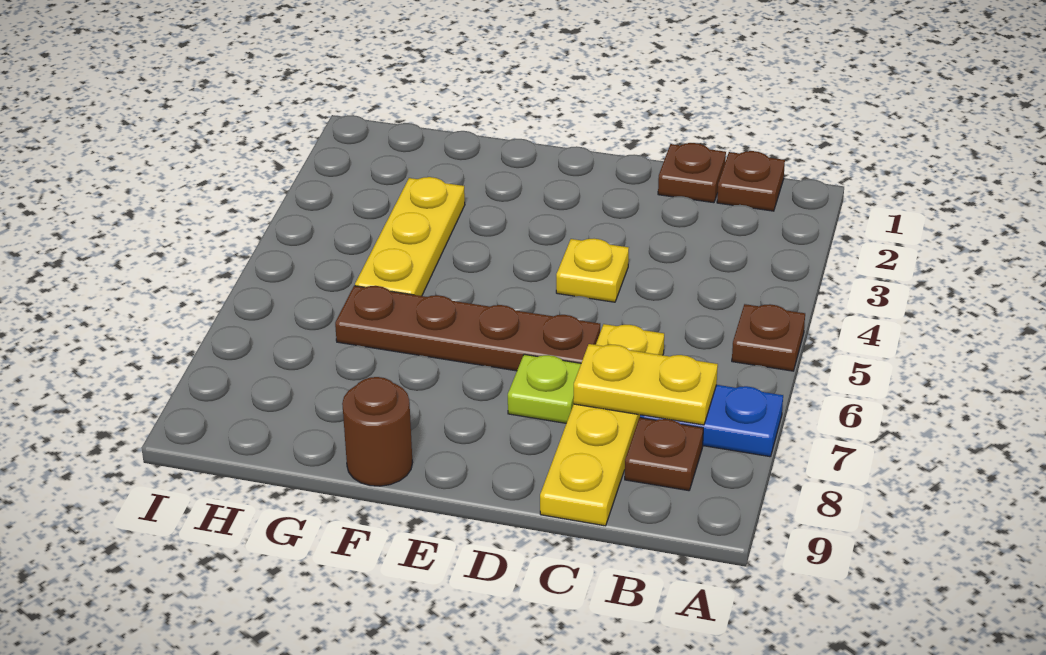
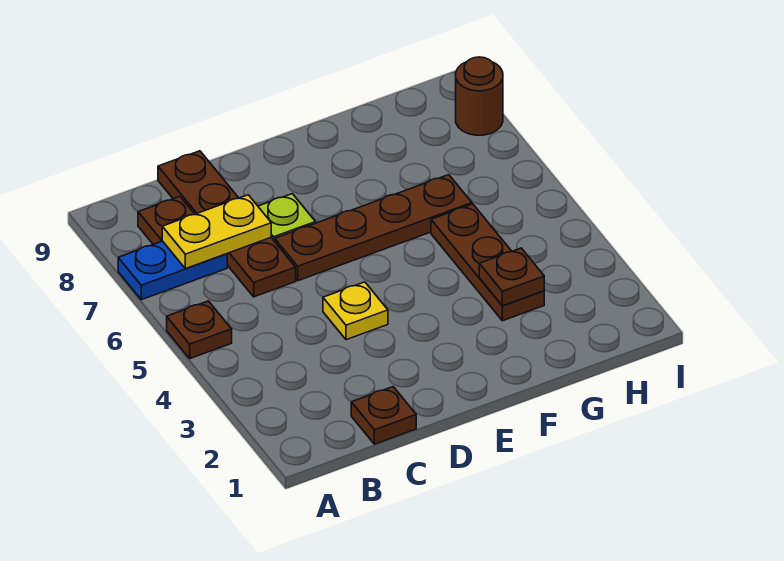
brown 1x1 plate [717,151,785,211] -> brown 1x1 plate moved to [479,248,544,306]
yellow 1x4 plate [540,324,664,526] -> brown 1x4 plate [158,151,296,297]
brown 1x1 round brick [342,377,413,486] -> brown 1x1 round brick moved to [456,57,503,135]
yellow 1x3 plate [355,177,465,296] -> brown 1x3 plate [431,204,544,321]

